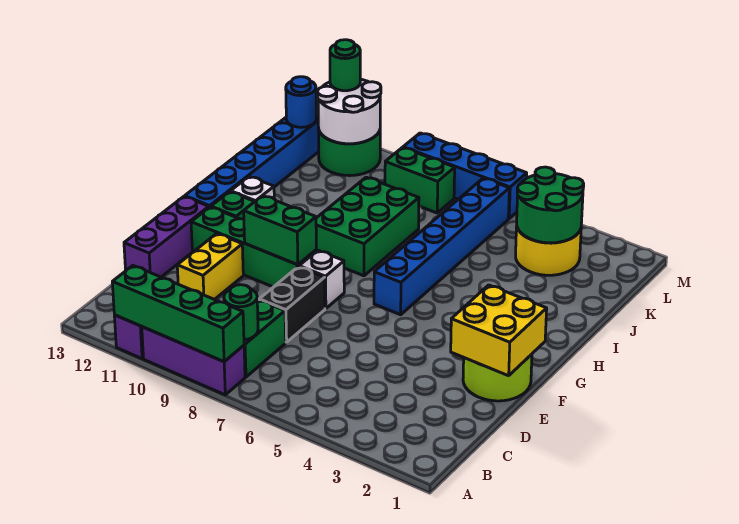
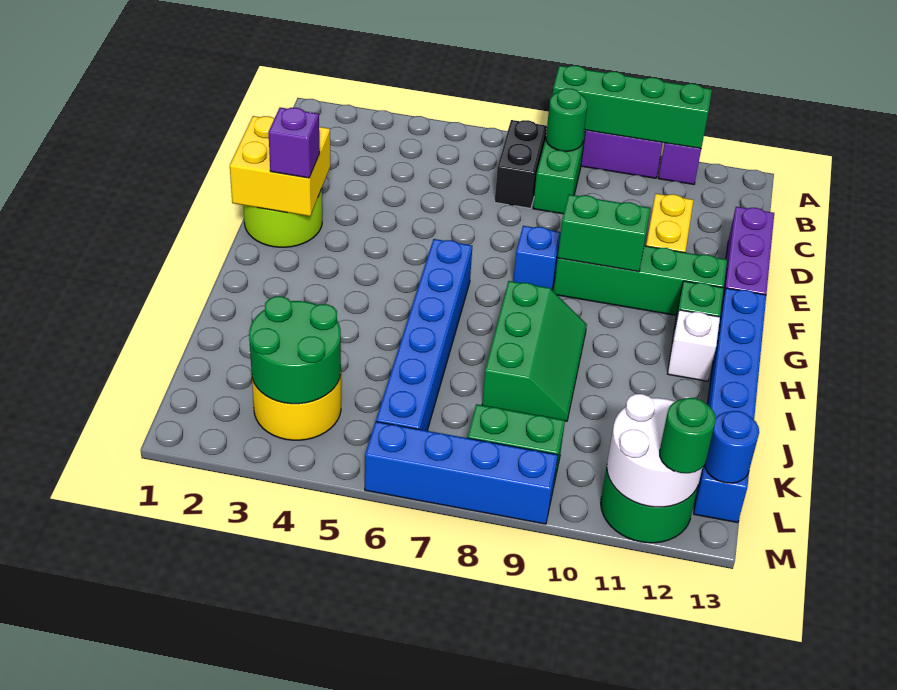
black 1x2 brick [259,267,325,342] -> black 1x2 brick moved to [495,120,547,208]
none -> purple 1x1 brick [268,108,320,178]
white 1x1 brick [299,250,344,309] -> blue 1x1 brick [513,226,561,290]
green 2x3 brick [316,177,419,276] -> green 2x3 slope [482,281,587,421]

